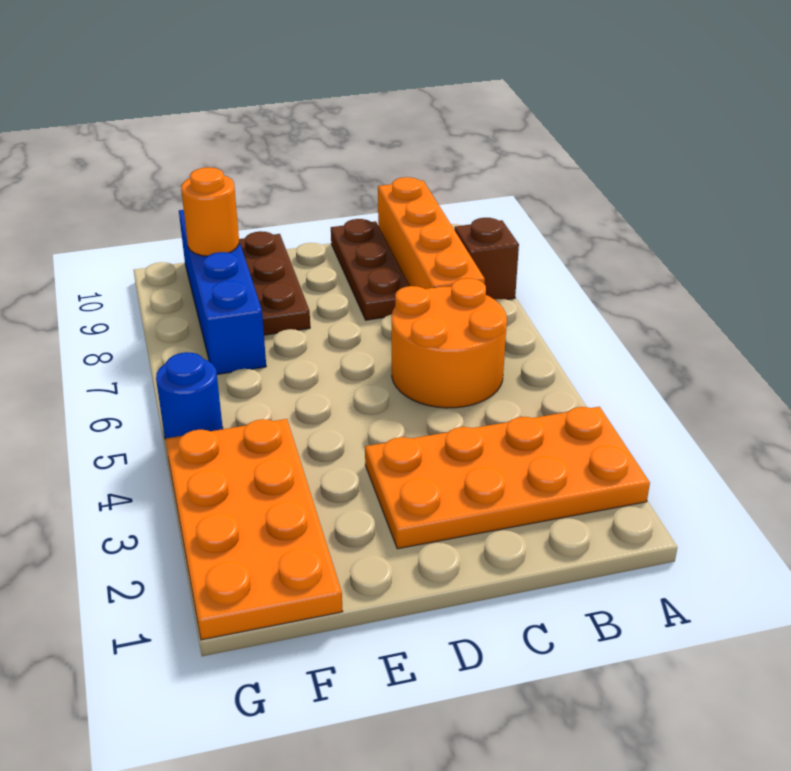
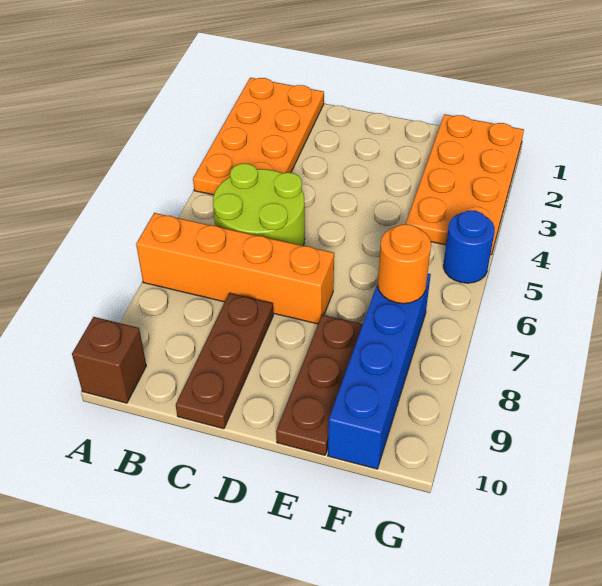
orange 2x4 plate [365,407,650,549] -> orange 2x4 plate turned to [193,78,324,195]
brown 1x1 brick [455,218,519,300] -> brown 1x1 brick moved to [72,317,146,403]
orange 2x2 round brick [392,278,507,408] -> lime 2x2 round brick [213,164,305,246]
orange 1x4 brick [378,177,485,289] -> orange 1x4 brick turned to [136,213,334,324]
orange 1x1 round brick [181,167,239,256] -> orange 1x1 round brick moved to [378,224,431,304]

